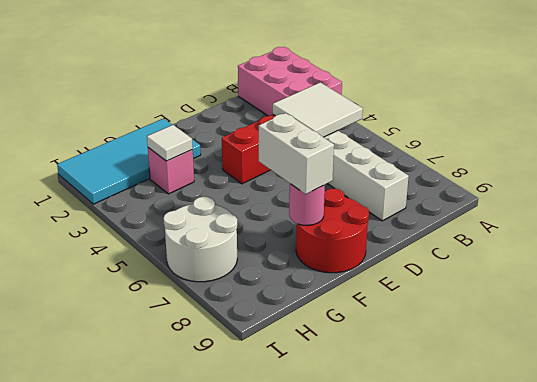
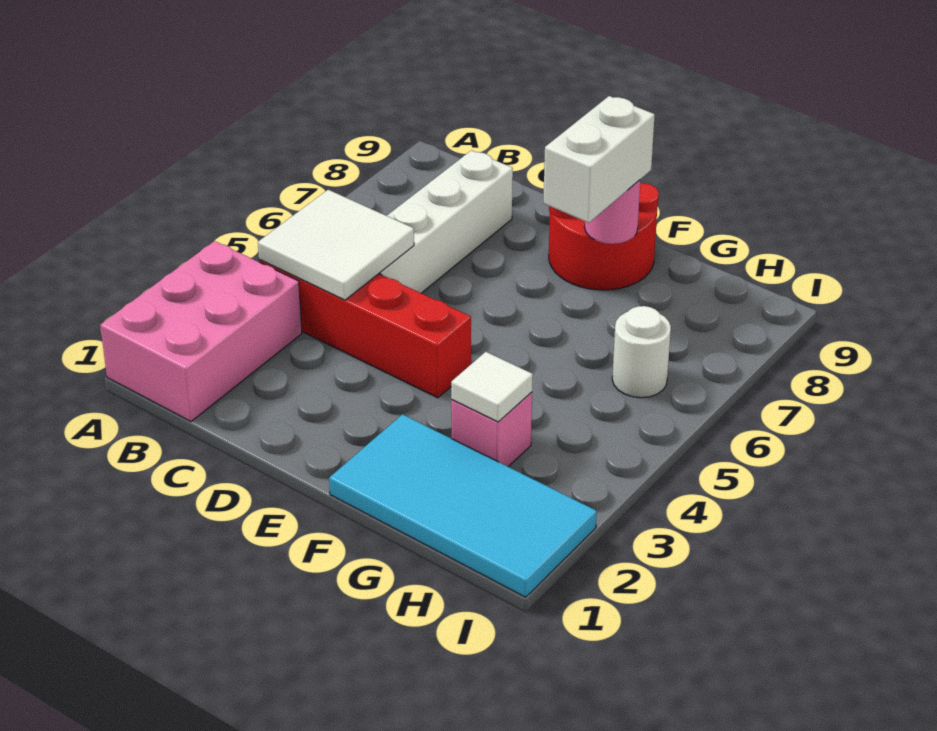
white 2x2 round brick [163,197,238,282] -> white 1x1 round brick [612,306,671,398]

